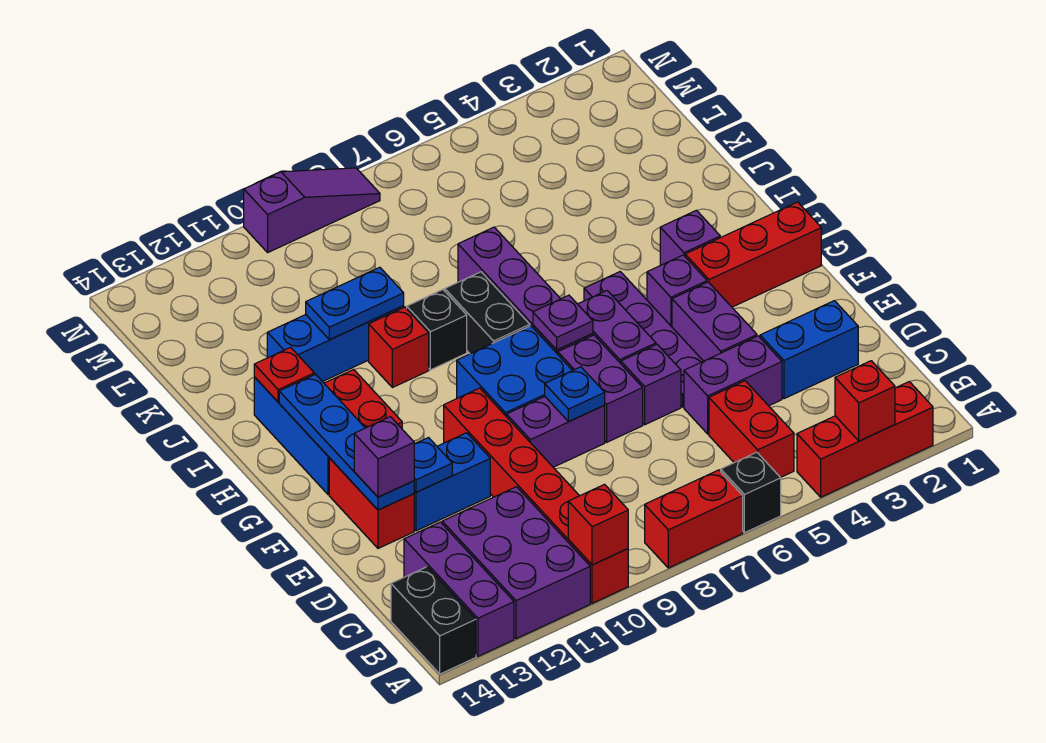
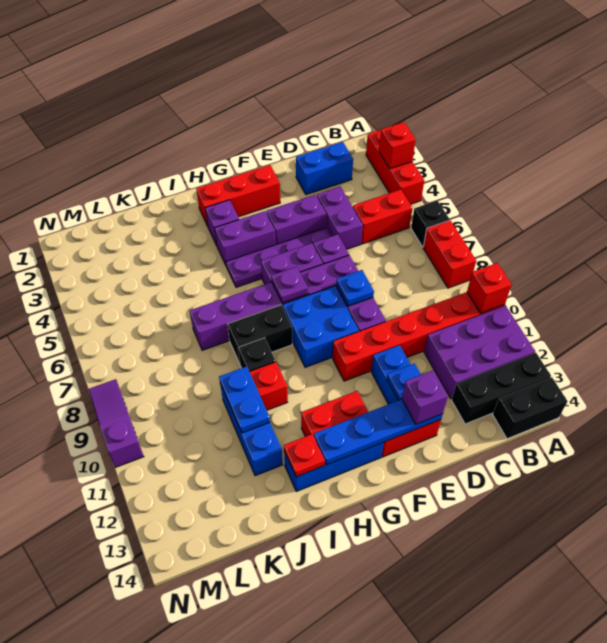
purple 1x3 brick [404,522,514,656] -> black 1x3 brick [452,353,551,424]
blue 1x2 brick [760,301,858,399] -> blue 1x2 brick turned to [296,142,353,195]
red 1x3 brick [685,202,821,307] -> red 1x3 brick turned to [196,165,280,226]
purple 1x1 brick [647,255,707,327] -> purple 1x2 brick [215,211,276,265]

